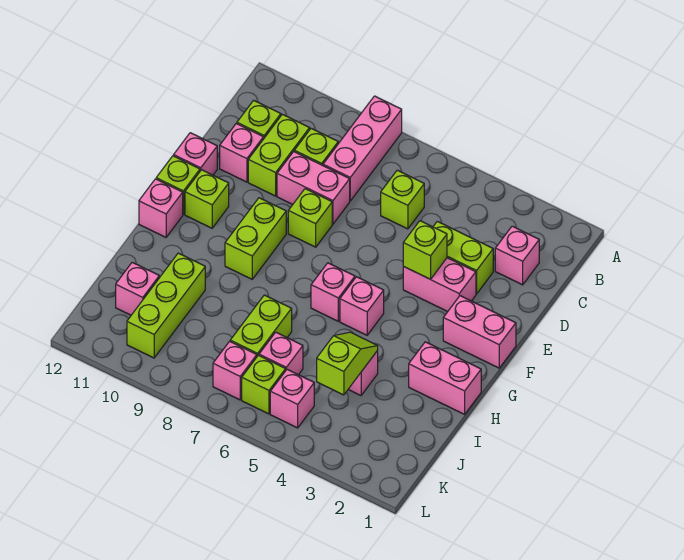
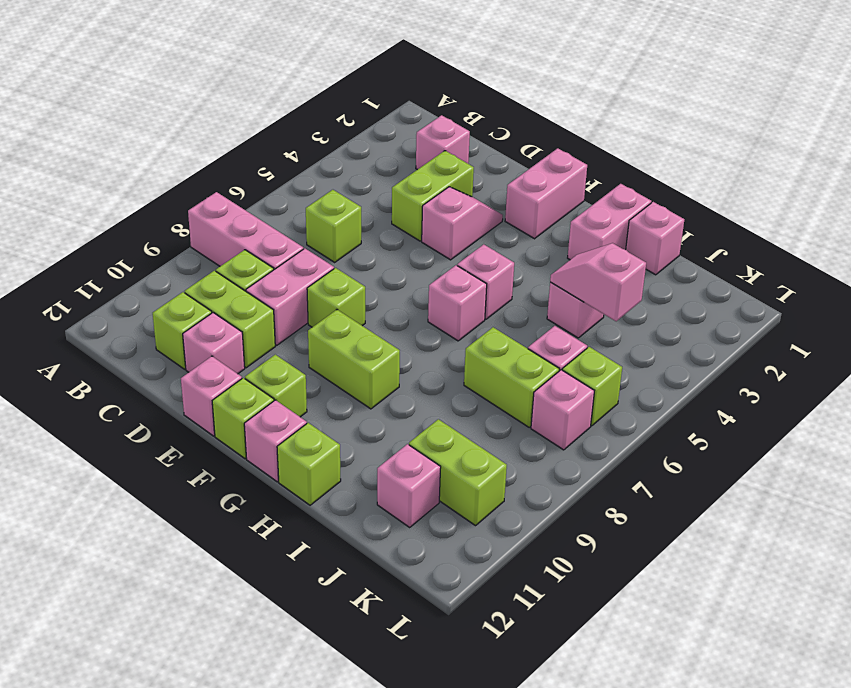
pink 1x2 brick [403,258,476,312] -> pink 1x2 slope [422,187,503,260]
lime 1x1 brick [403,221,447,279] -> lime 1x1 brick moved to [277,423,341,505]
lime 1x2 slope [317,332,378,395] -> pink 1x2 slope [550,243,646,321]
lime 1x3 brick [127,253,205,358] -> lime 1x2 brick [409,419,507,526]
pink 1x1 brick [270,369,314,428] -> pink 1x1 brick moved to [626,202,684,275]

